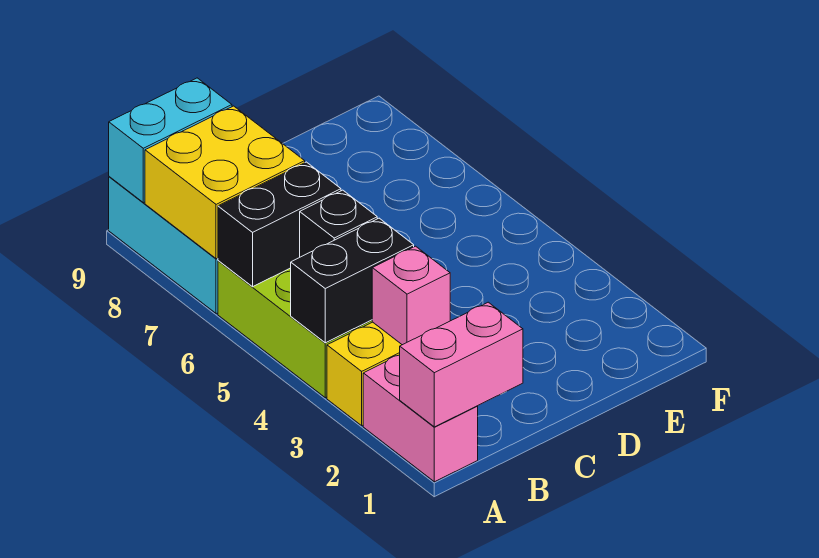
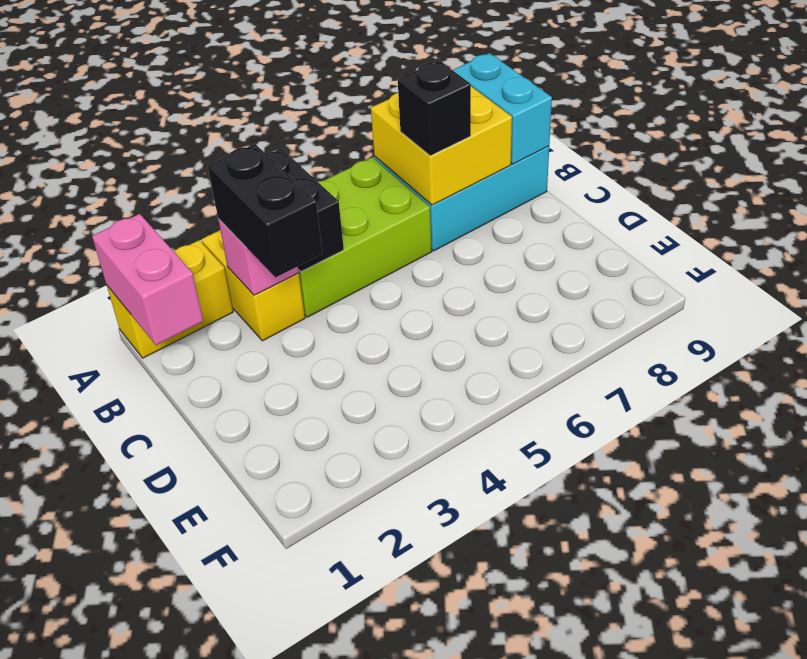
pink 1x2 brick [363,355,478,482] -> yellow 1x2 brick [107,240,233,358]
black 1x2 brick [218,162,341,287] -> black 1x2 brick moved to [208,144,322,277]
black 1x1 brick [300,190,377,257] -> black 1x1 brick moved to [398,61,471,156]

